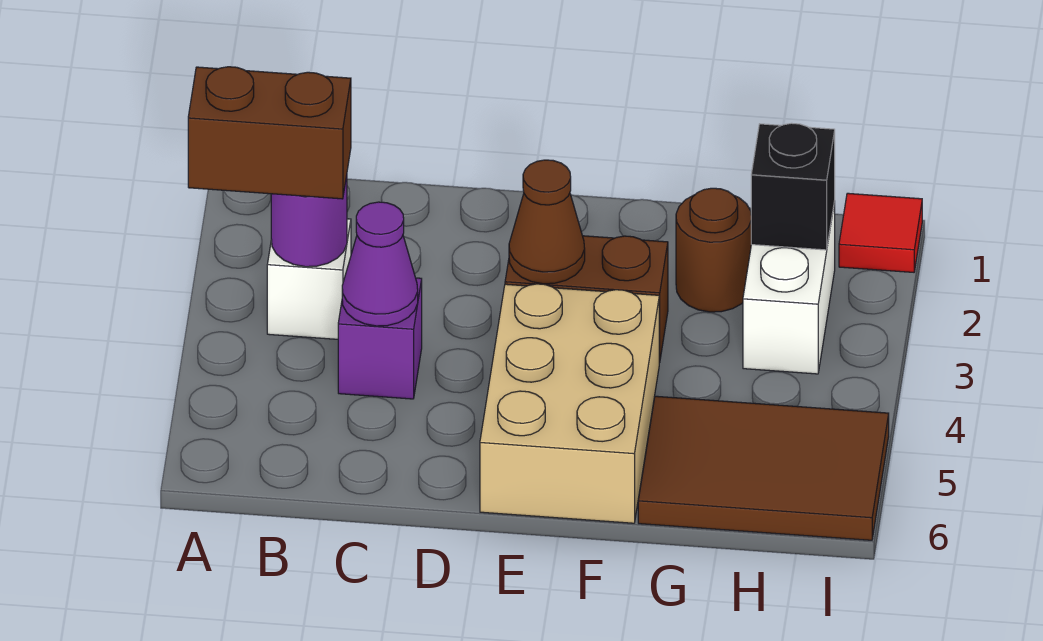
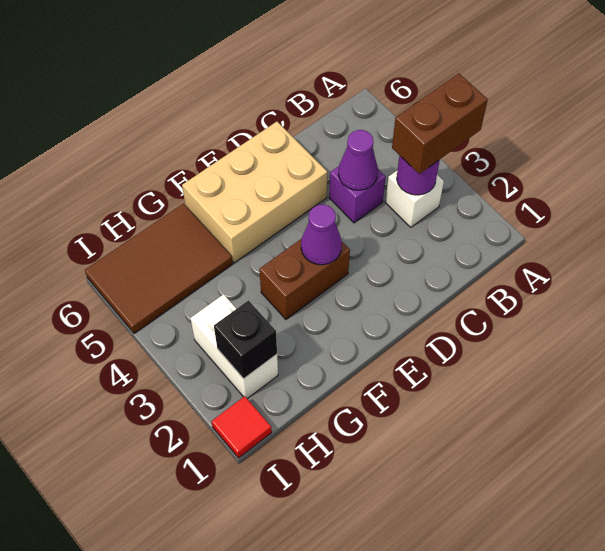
brown 1x1 cone [509,160,585,284] -> purple 1x1 cone [301,205,342,265]
tan 2x3 brick [480,284,660,523] -> tan 2x3 brick turned to [182,122,328,263]
brown 1x1 round brick [676,188,751,312] -> none

